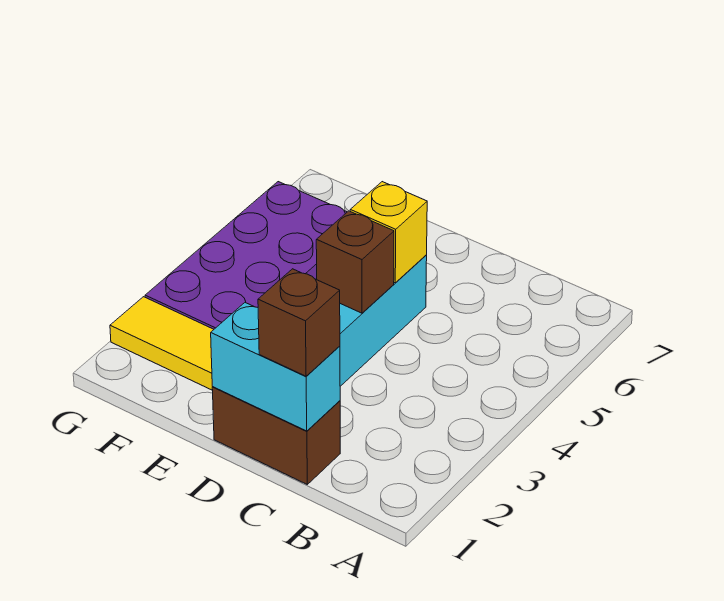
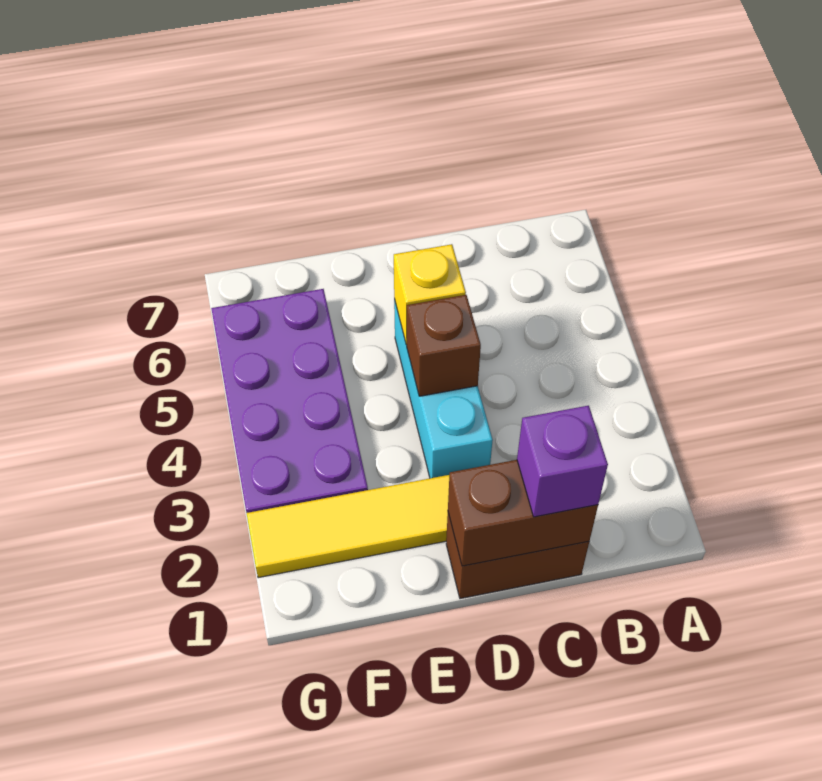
cyan 1x2 brick [211,302,340,431] -> brown 1x2 brick [448,460,598,566]
brown 1x1 brick [258,269,340,376] -> purple 1x1 brick [517,406,608,517]

